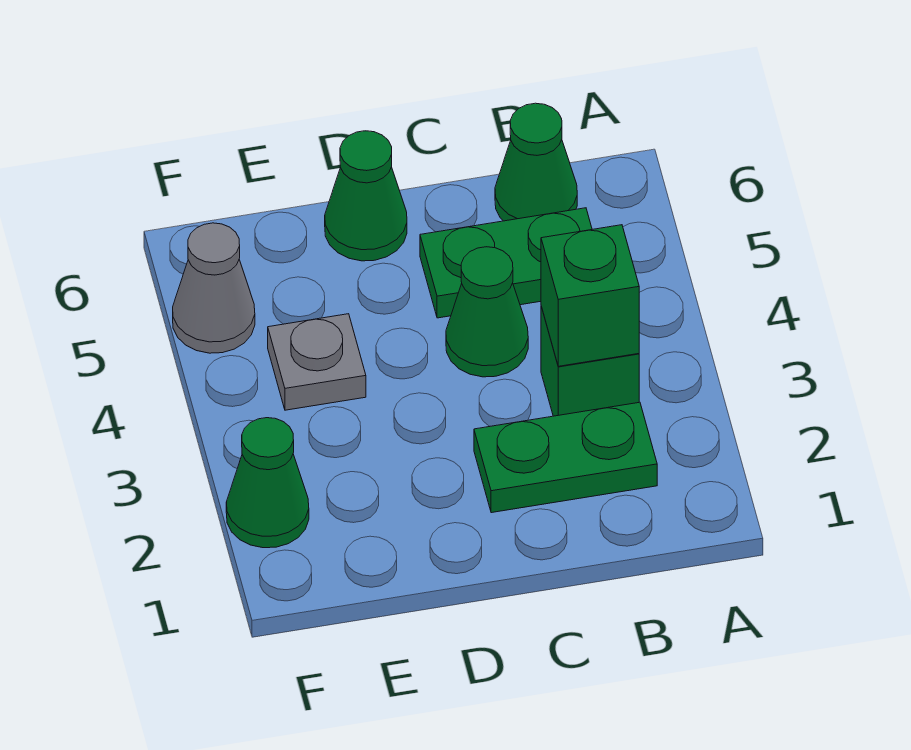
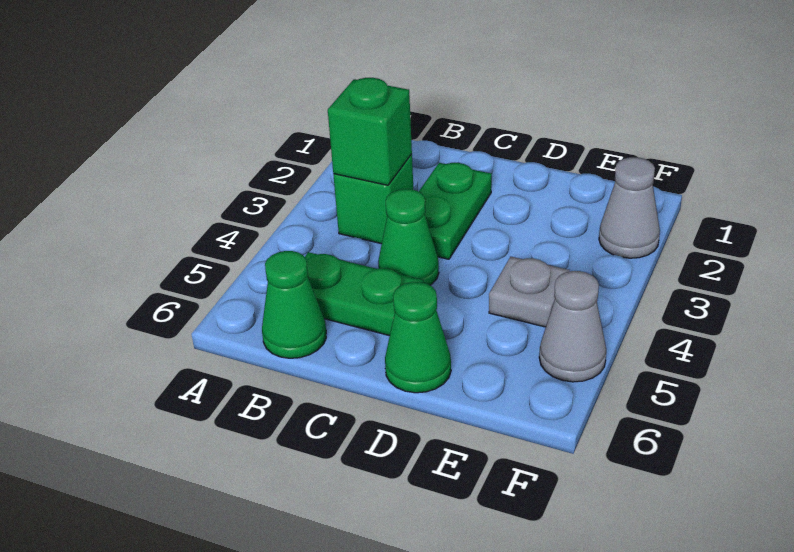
green 1x2 plate [474,402,657,513] -> green 1x2 plate turned to [419,163,492,259]
green 1x1 cone [226,418,309,548] -> grey 1x1 cone [599,157,660,258]

